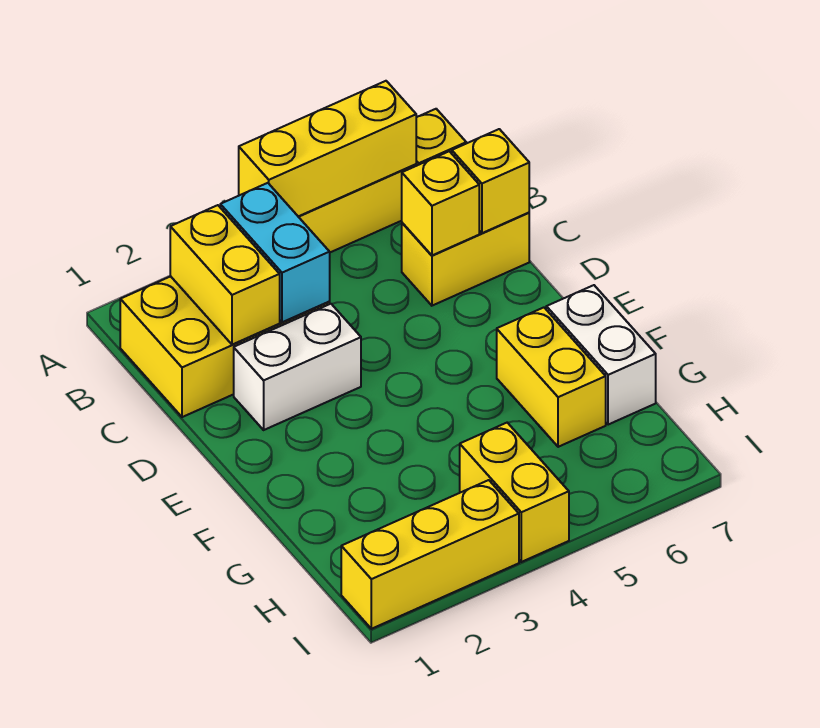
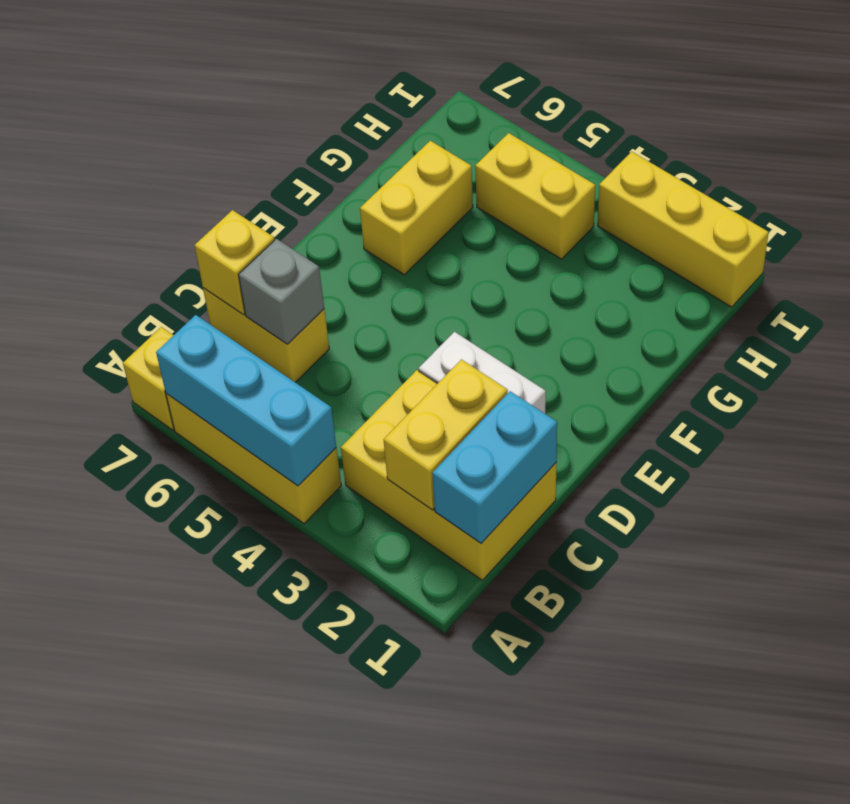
yellow 1x3 brick [239,81,416,217] -> cyan 1x3 brick [156,315,336,486]
cyan 1x2 brick [220,183,330,322] -> cyan 1x2 brick moved to [432,391,557,543]
yellow 1x1 brick [402,151,479,255] -> grey 1x1 brick [239,239,324,344]
white 1x2 brick [546,285,656,425] -> none
yellow 1x2 brick [460,423,569,562] -> yellow 1x2 brick turned to [475,133,595,259]

